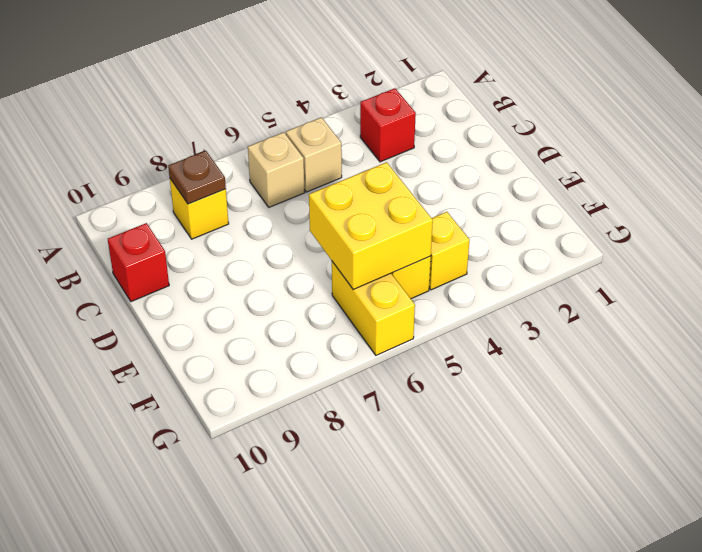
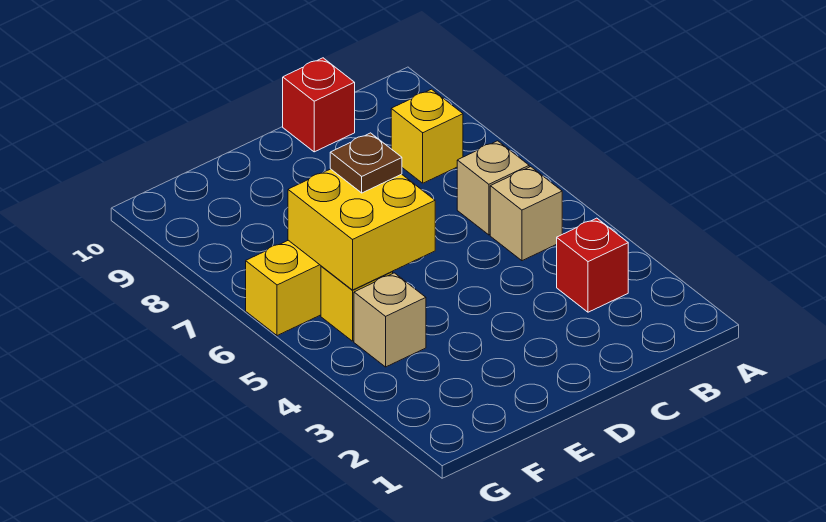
brown 1x1 plate [168,151,226,204] -> brown 1x1 plate moved to [330,133,402,193]
yellow 1x1 brick [429,212,469,290] -> tan 1x1 brick [354,273,426,367]

